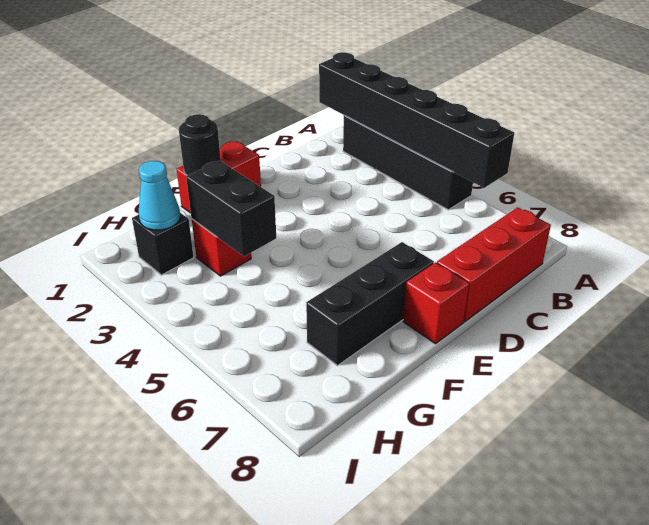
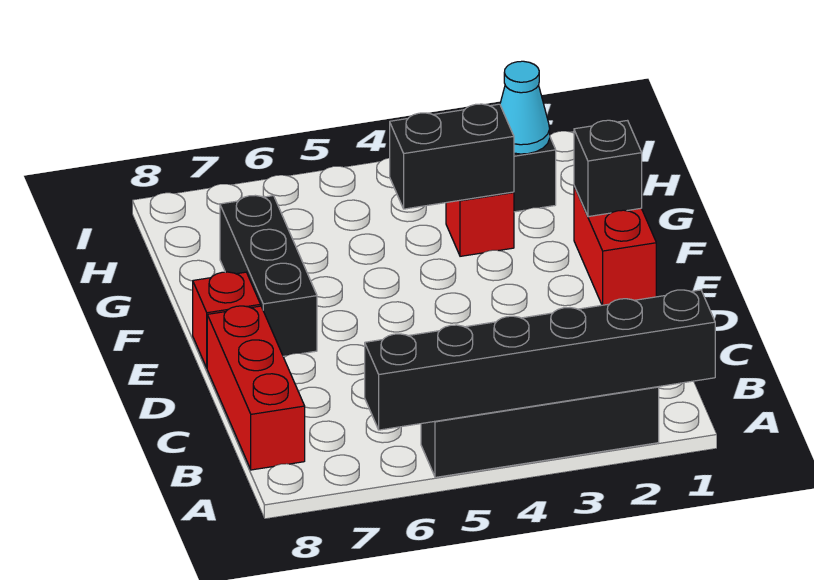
black 1x1 round brick [179,114,221,176] -> black 1x1 brick [574,120,642,217]

